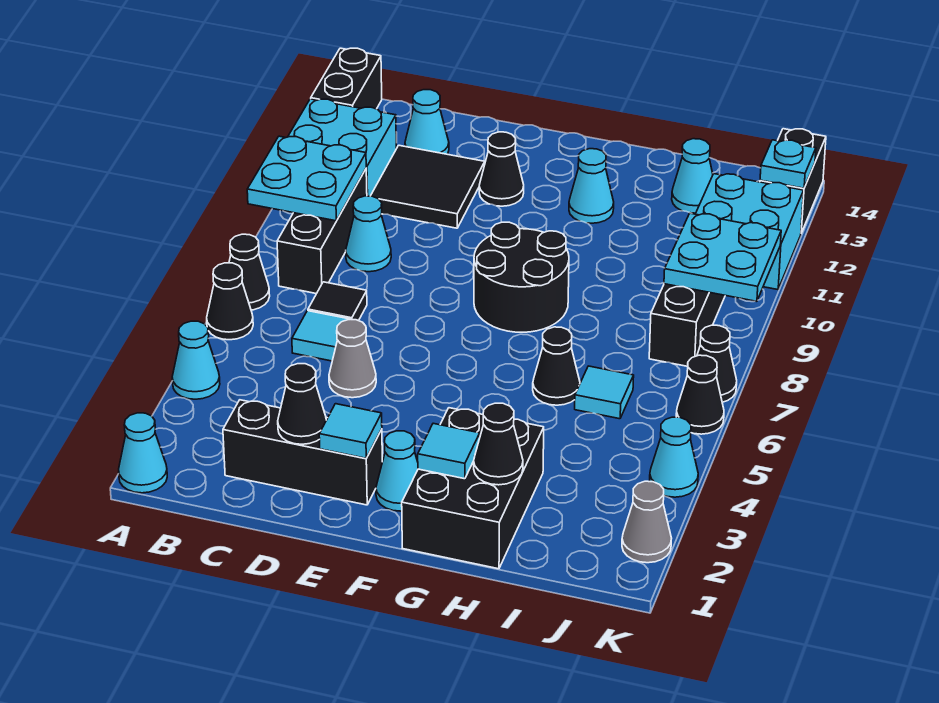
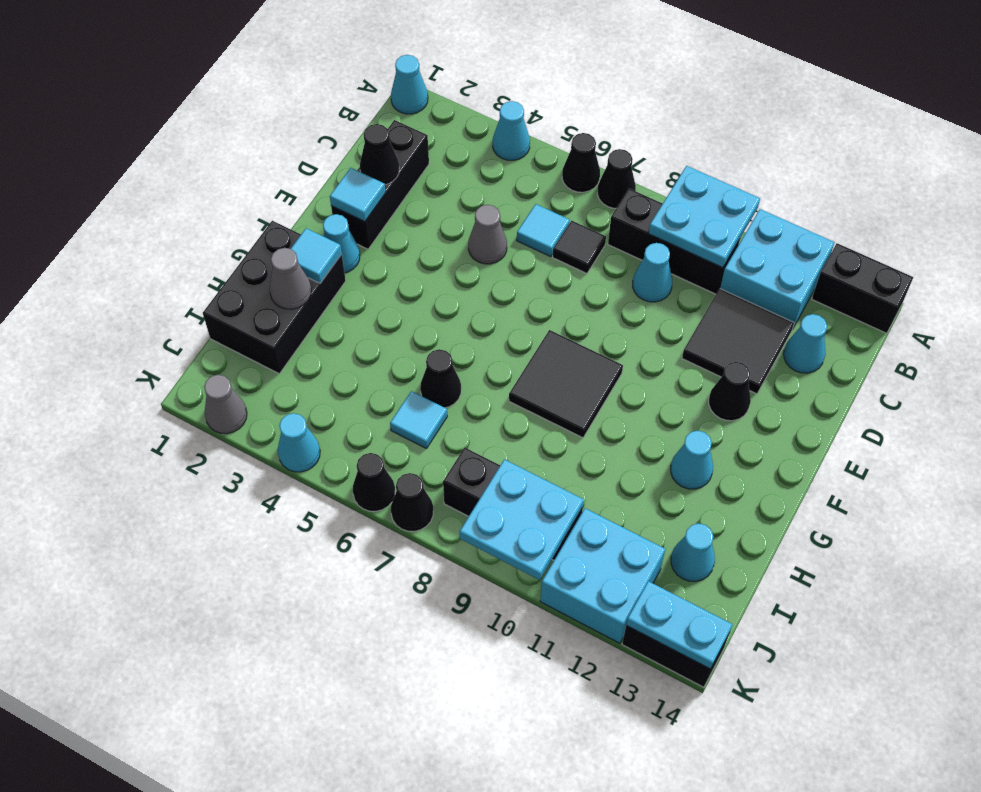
black 2x2 round brick [474,222,569,332] -> black 2x2 tile [509,330,623,438]
black 2x3 brick [402,408,544,569] -> black 2x3 brick turned to [203,221,346,374]
black 1x1 cone [474,403,523,485] -> grey 1x1 cone [269,248,311,309]
cyan 1x1 plate [760,140,816,188] -> cyan 1x2 plate [626,581,733,669]

